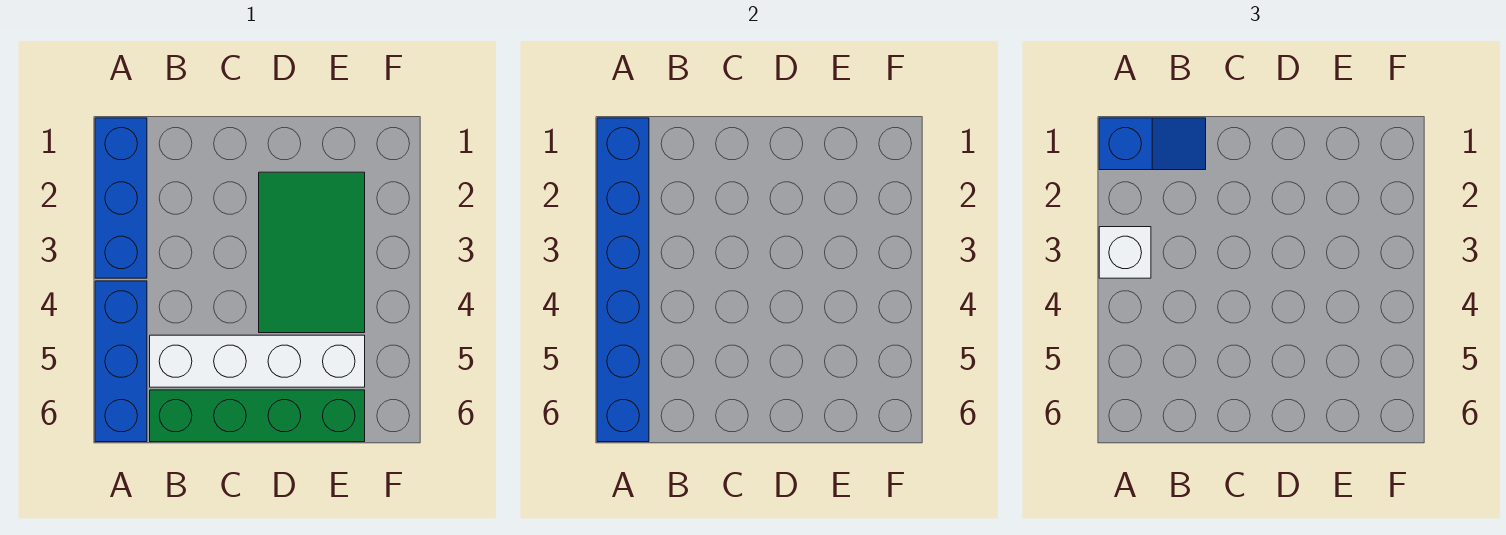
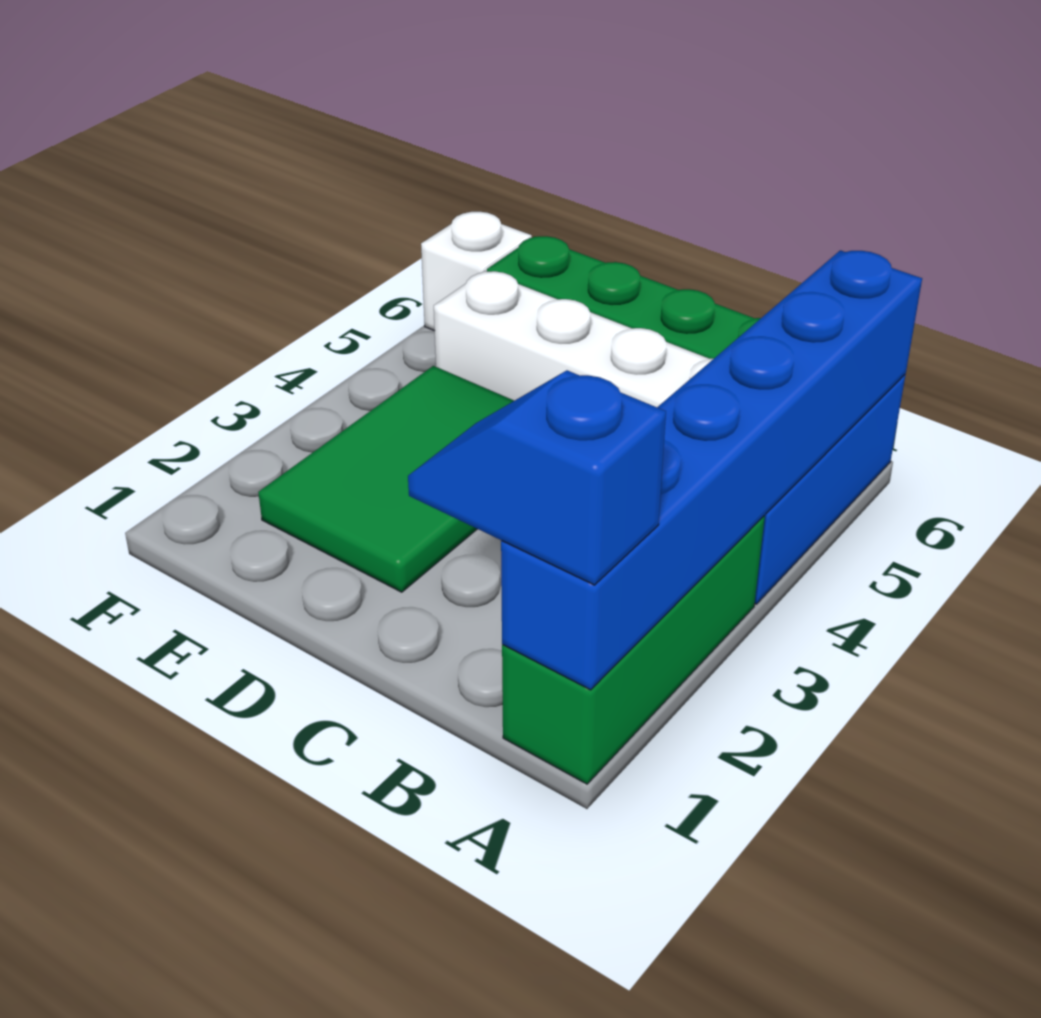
blue 1x3 brick [95,118,147,278] -> green 1x3 brick [502,516,765,784]
white 1x1 brick [1099,227,1151,278] -> white 1x1 brick moved to [421,212,532,331]

